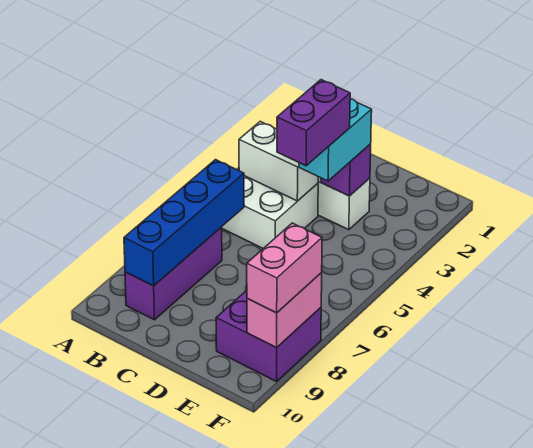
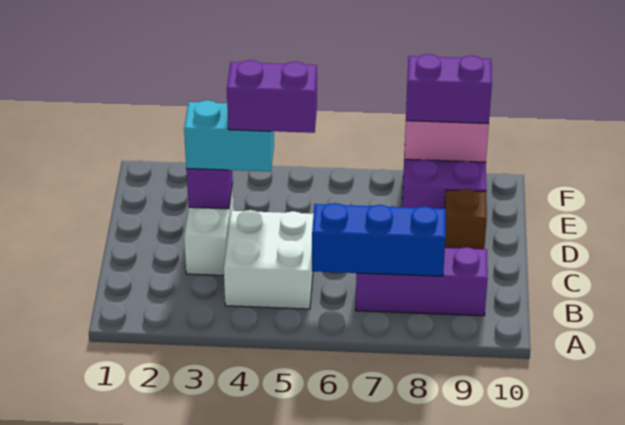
white 1x2 brick [239,121,318,201] -> none
blue 1x4 brick [124,160,244,286] -> blue 1x3 brick [312,203,446,276]
none -> brown 1x1 brick [445,189,487,249]
pink 1x2 brick [247,223,322,313] -> purple 1x2 brick [406,54,492,124]

